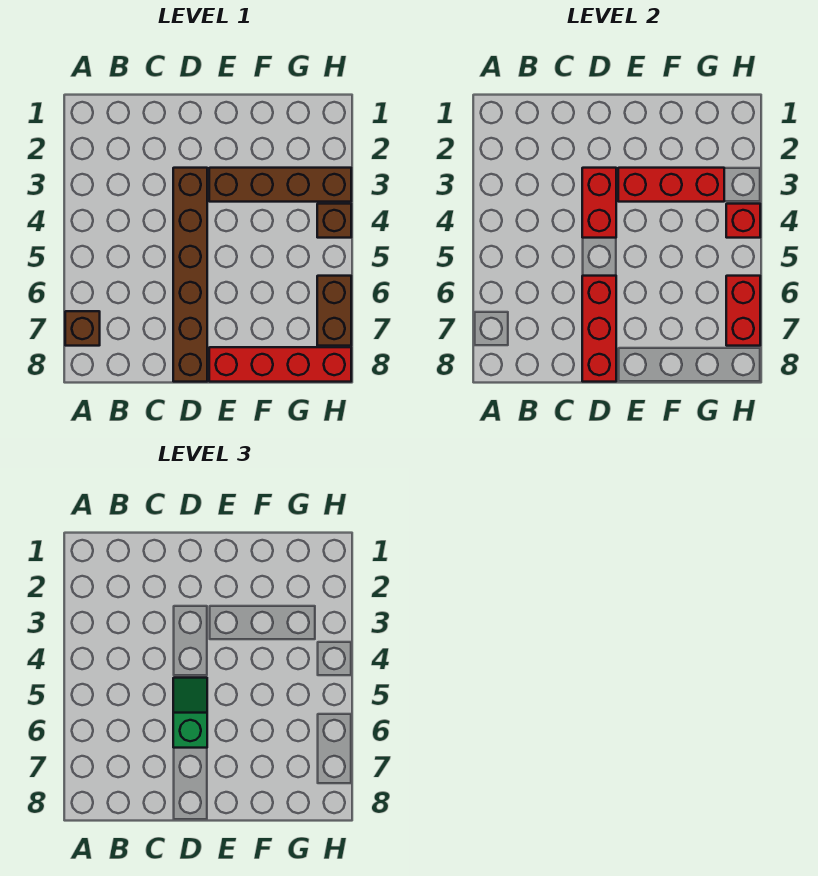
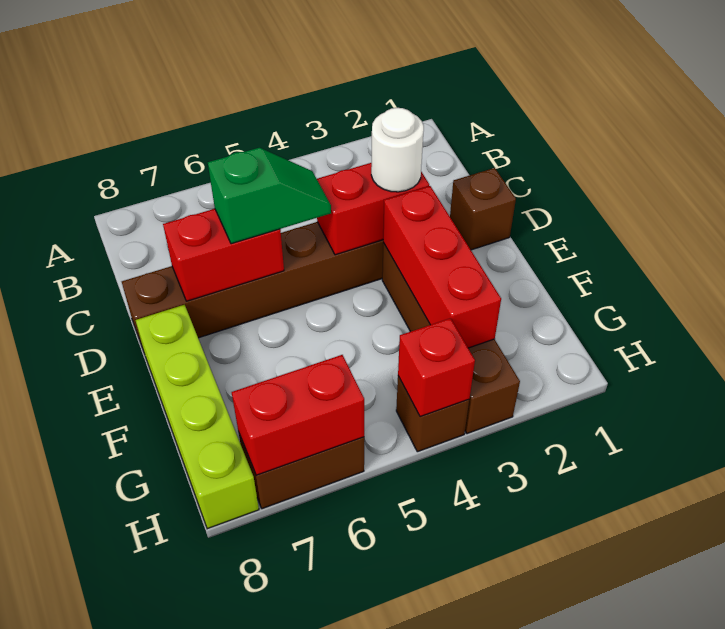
brown 1x1 brick [65,311,100,346] -> brown 1x1 brick moved to [450,168,516,250]
none -> white 1x1 round brick [371,108,424,192]
red 1x3 brick [582,276,616,382] -> red 1x2 brick [163,209,284,301]
red 1x4 brick [209,347,351,382] -> lime 1x4 brick [135,305,259,529]

